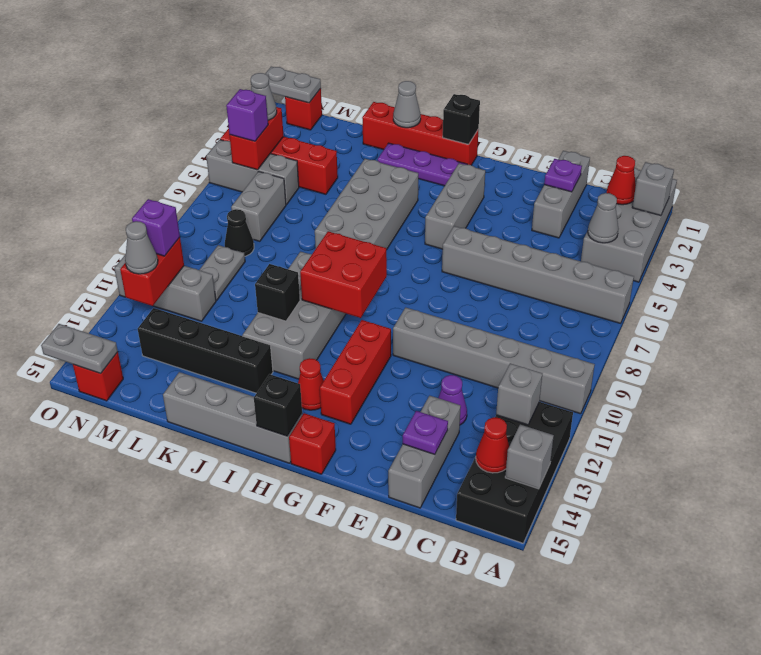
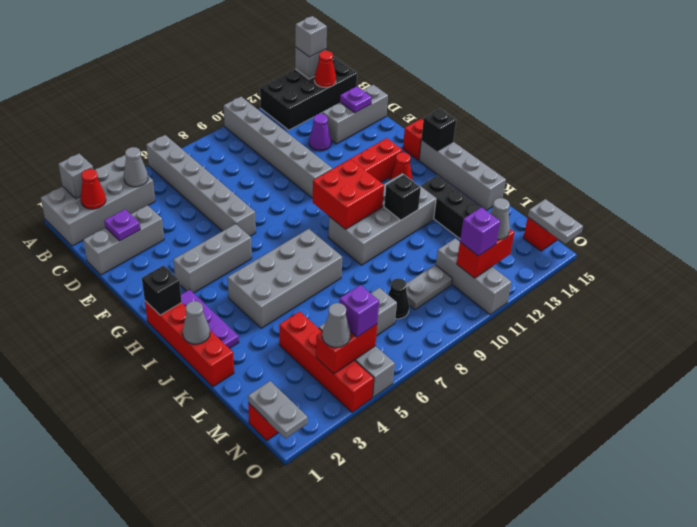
grey 1x1 brick [496,363,543,425] -> grey 1x1 brick moved to [295,16,327,57]

